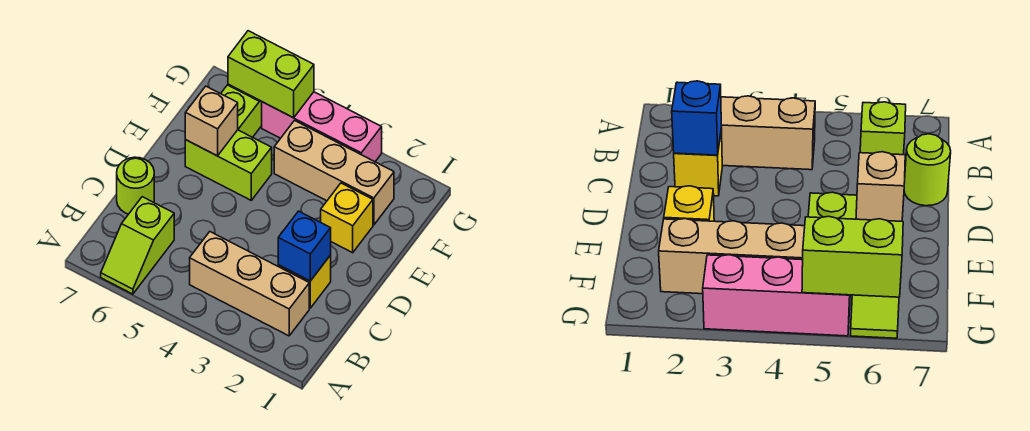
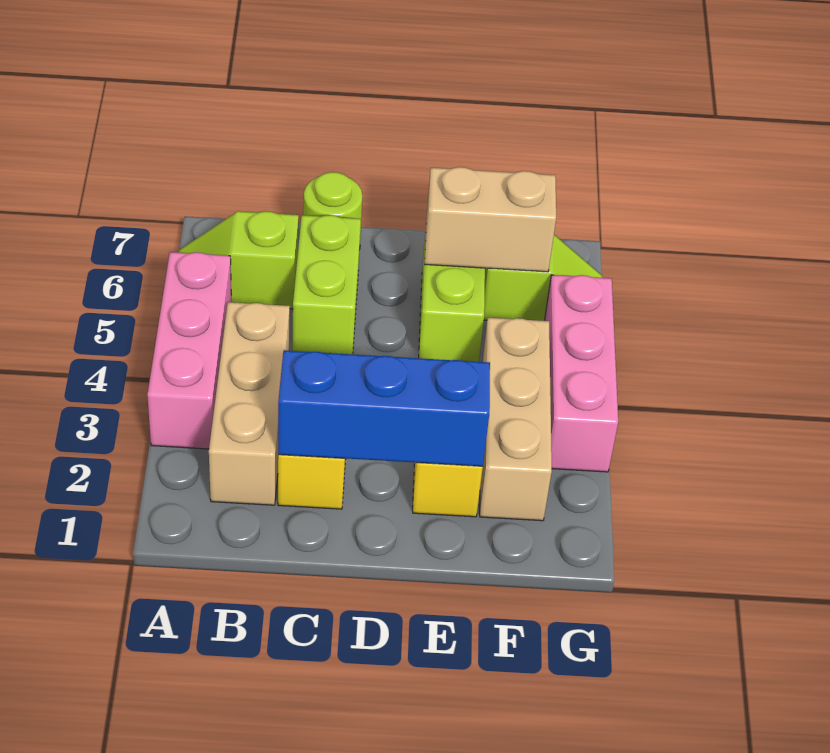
none -> pink 1x3 brick [147,252,231,449]
blue 1x1 brick [278,211,331,281] -> blue 1x3 brick [278,350,490,466]
tan 1x1 brick [185,86,238,156] -> tan 1x2 brick [425,167,556,272]
lime 1x2 brick [228,31,314,118] -> lime 1x2 brick moved to [292,215,361,354]

